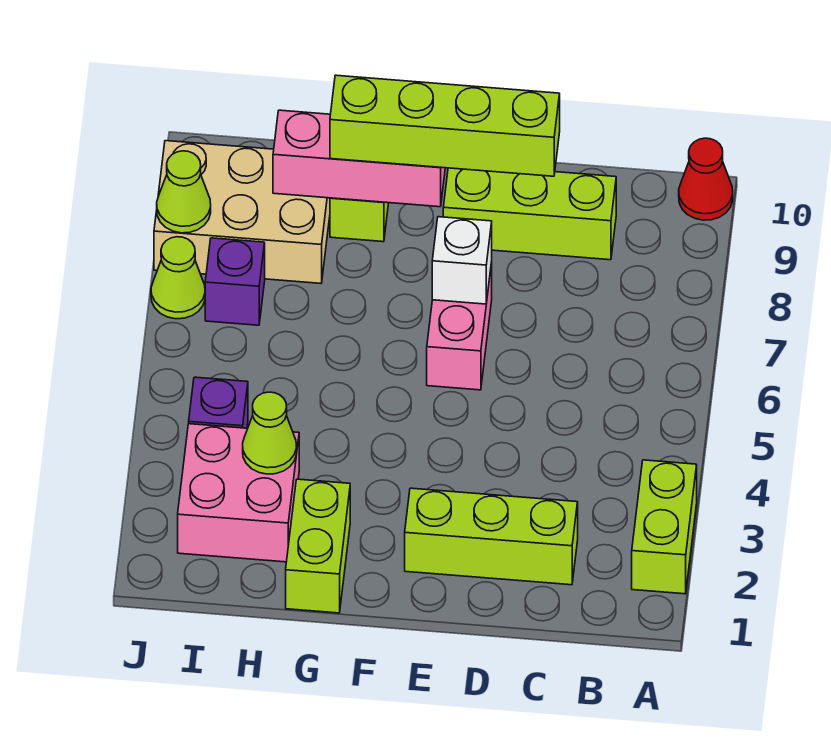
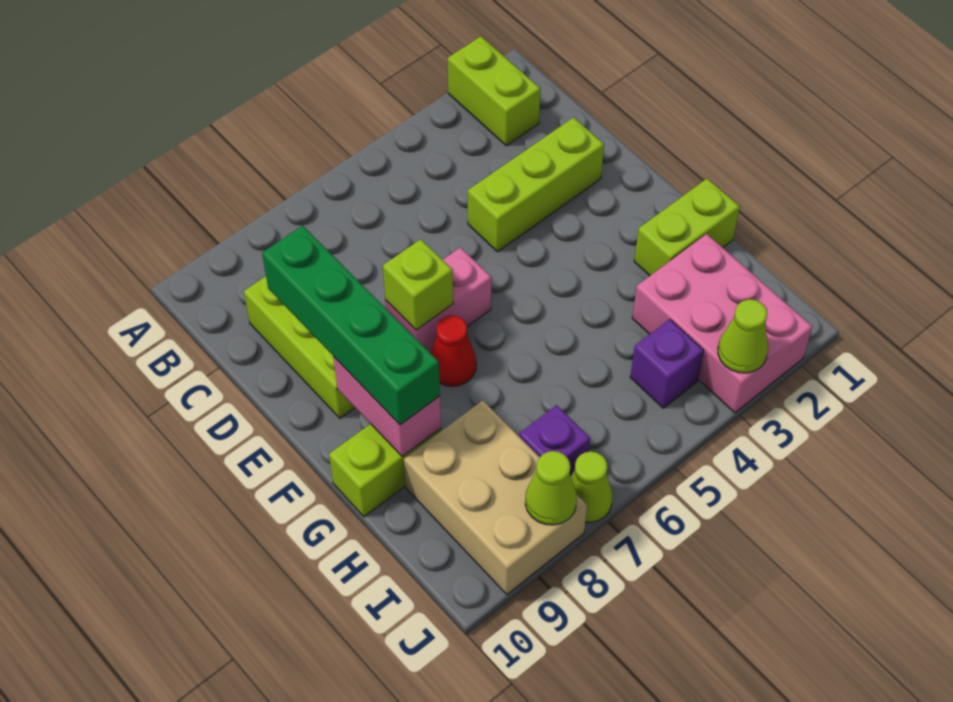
lime 1x2 brick [632,460,697,594] -> lime 1x2 brick turned to [448,36,540,146]
red 1x1 cone [679,138,733,220] -> red 1x1 cone moved to [431,316,476,386]
lime 1x3 brick [405,488,578,585] -> lime 1x3 brick turned to [468,117,604,252]
lime 1x4 brick [330,75,560,176] -> green 1x4 brick [262,226,440,425]
white 1x1 brick [432,217,492,304] -> lime 1x1 brick [383,239,453,330]
pink 1x3 brick [273,110,445,207] -> pink 1x2 brick [333,356,441,457]
pink 2x2 brick [178,424,299,562] -> pink 2x3 brick [632,234,812,413]
lime 1x1 cone [243,392,297,474] -> lime 1x1 cone moved to [718,299,768,373]

